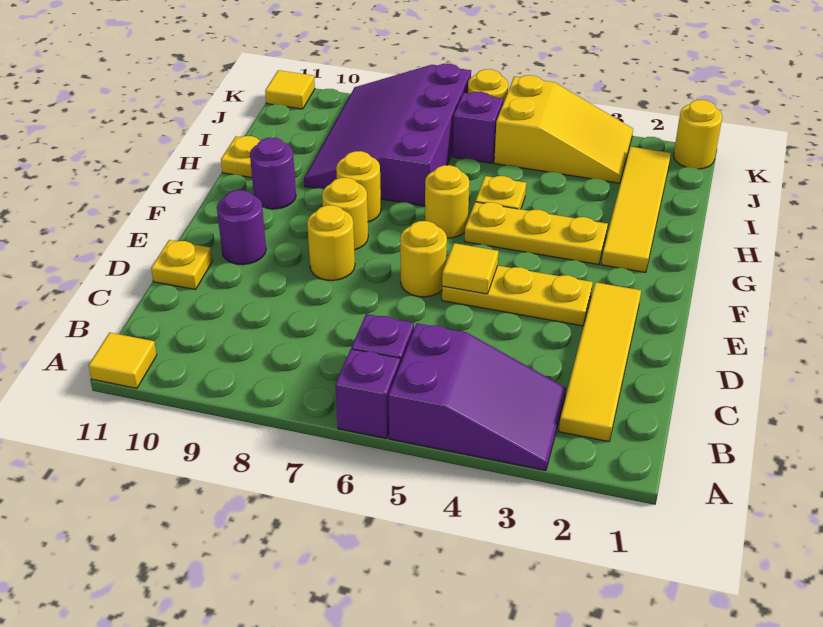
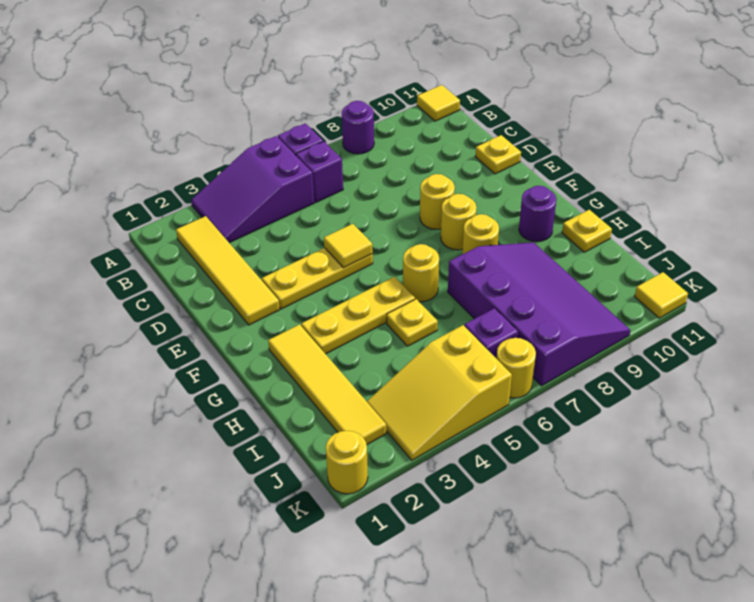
yellow 1x1 round brick [400,221,447,297] -> none
purple 1x1 round brick [217,190,266,265] -> purple 1x1 round brick moved to [342,101,374,154]

